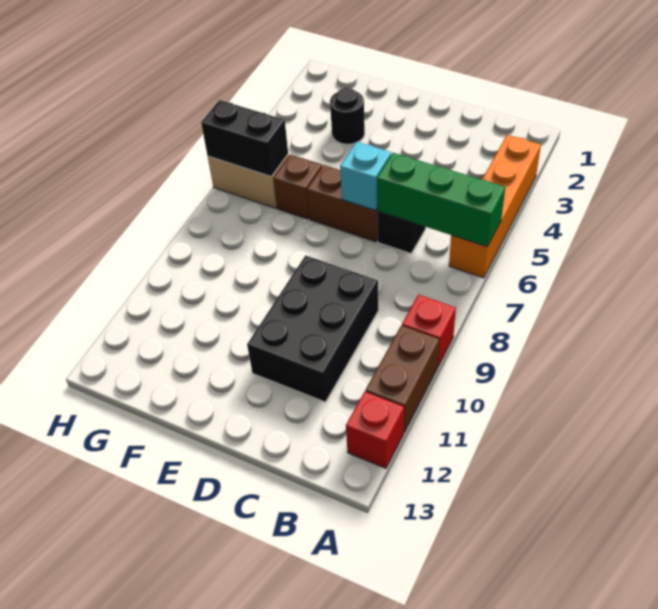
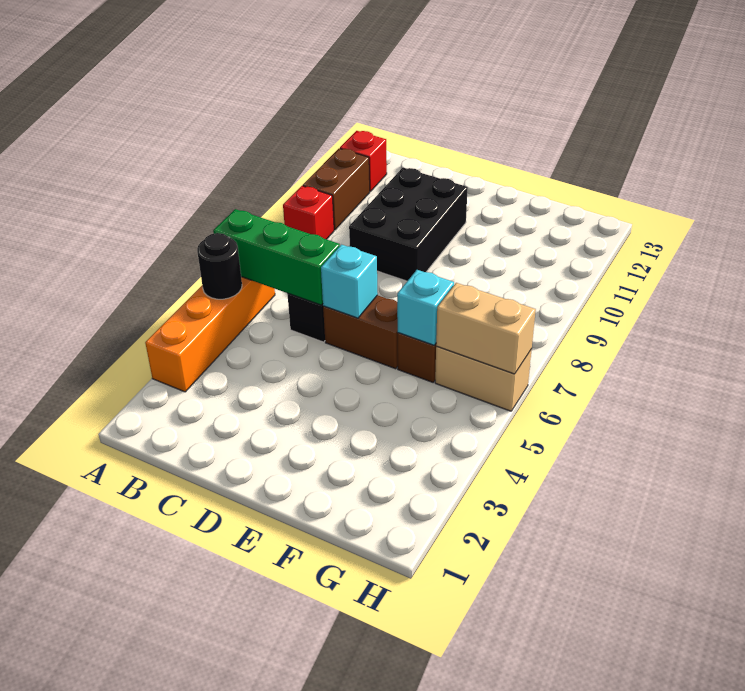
black 1x1 round brick [330,88,365,144] -> black 1x1 round brick moved to [197,233,242,299]
none -> cyan 1x1 brick [397,270,454,345]
black 1x2 brick [201,100,288,177] -> tan 1x2 brick [436,283,536,374]

